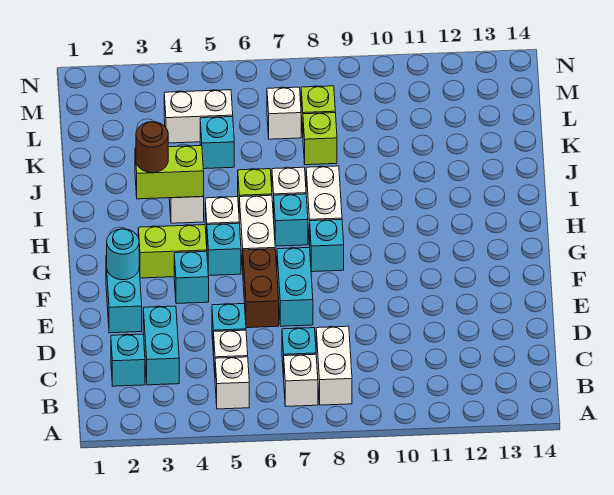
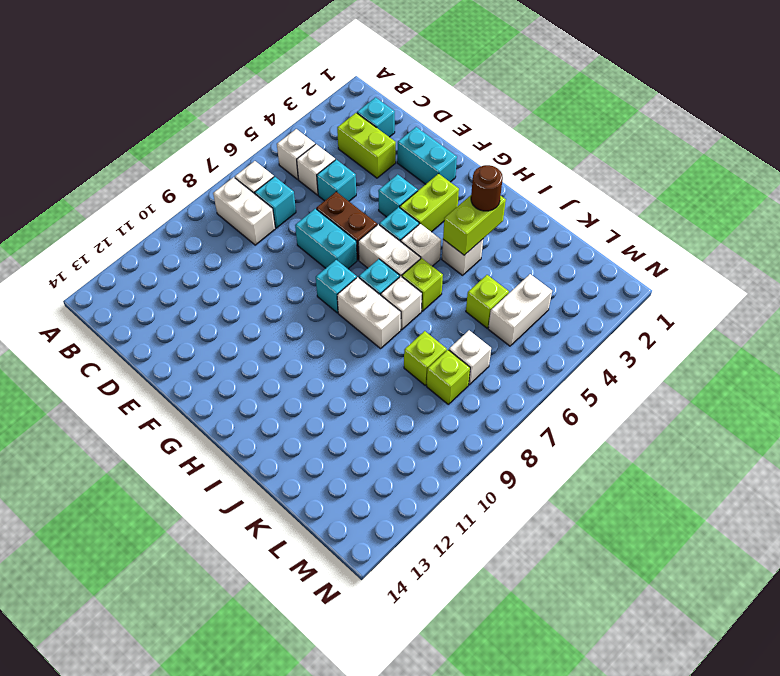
cyan 1x2 brick [143,306,179,385] -> lime 1x2 brick [337,113,396,178]
cyan 1x1 round brick [107,229,139,280] -> none
cyan 1x1 brick [200,117,234,169] -> lime 1x1 brick [466,275,509,328]

